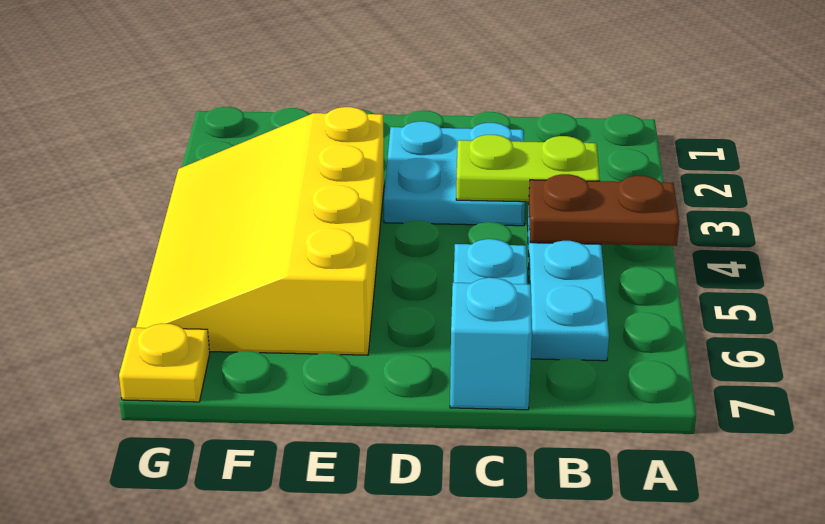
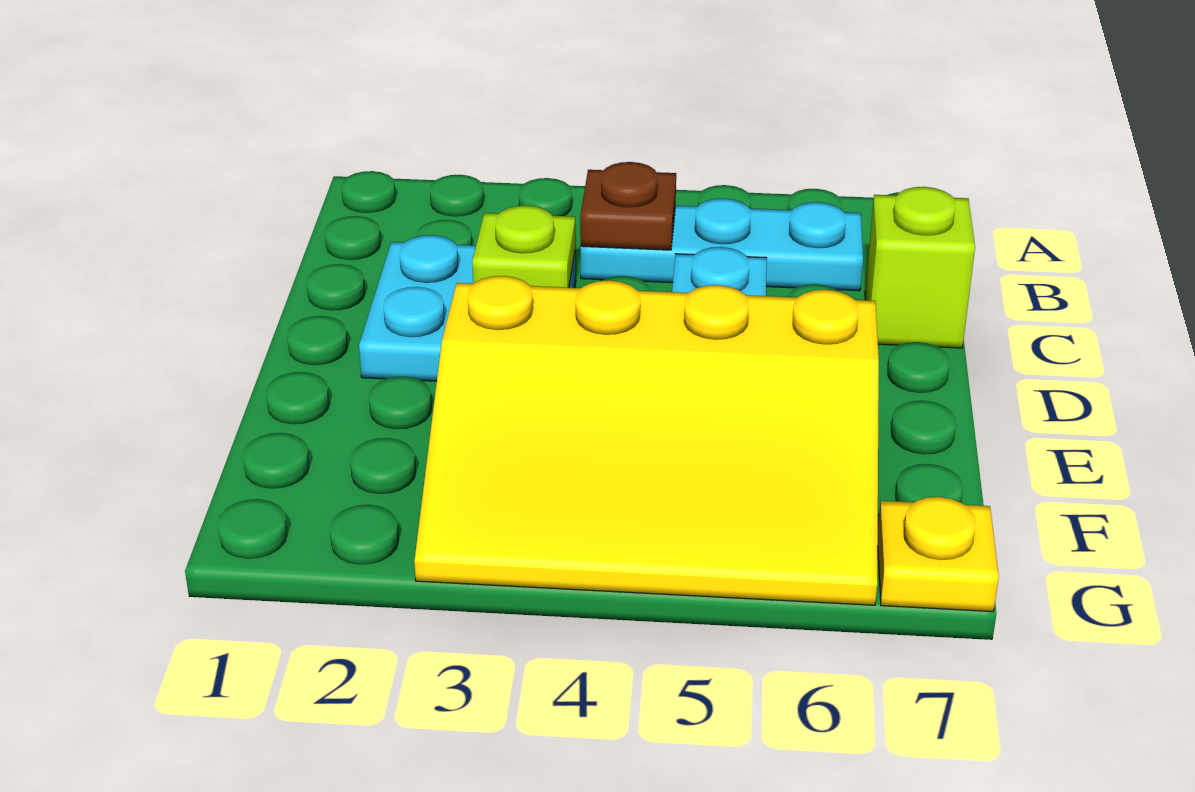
brown 1x2 plate [529,174,679,246] -> brown 1x1 plate [580,162,676,250]
lime 1x2 plate [456,135,600,202] -> lime 1x1 plate [472,205,576,288]
cyan 1x1 brick [450,278,532,410] -> lime 1x1 brick [865,187,975,348]

